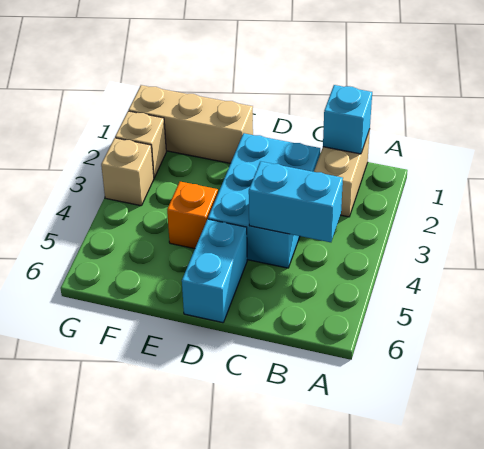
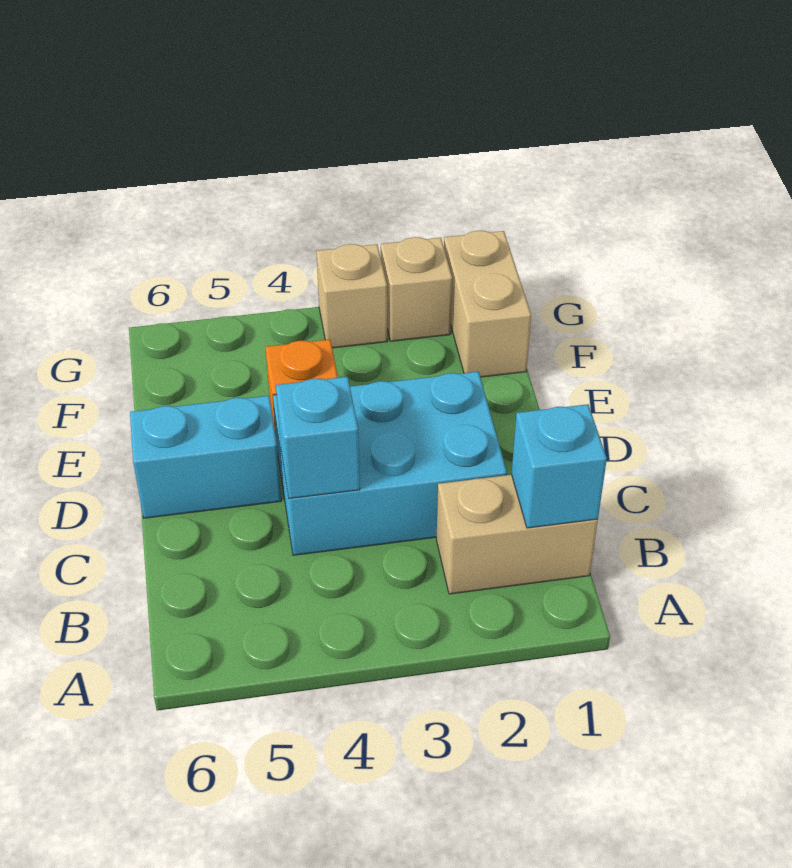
cyan 1x2 brick [249,161,343,242] -> cyan 1x1 brick [276,377,360,499]
tan 1x3 brick [129,85,253,163] -> tan 1x2 brick [444,231,531,377]

